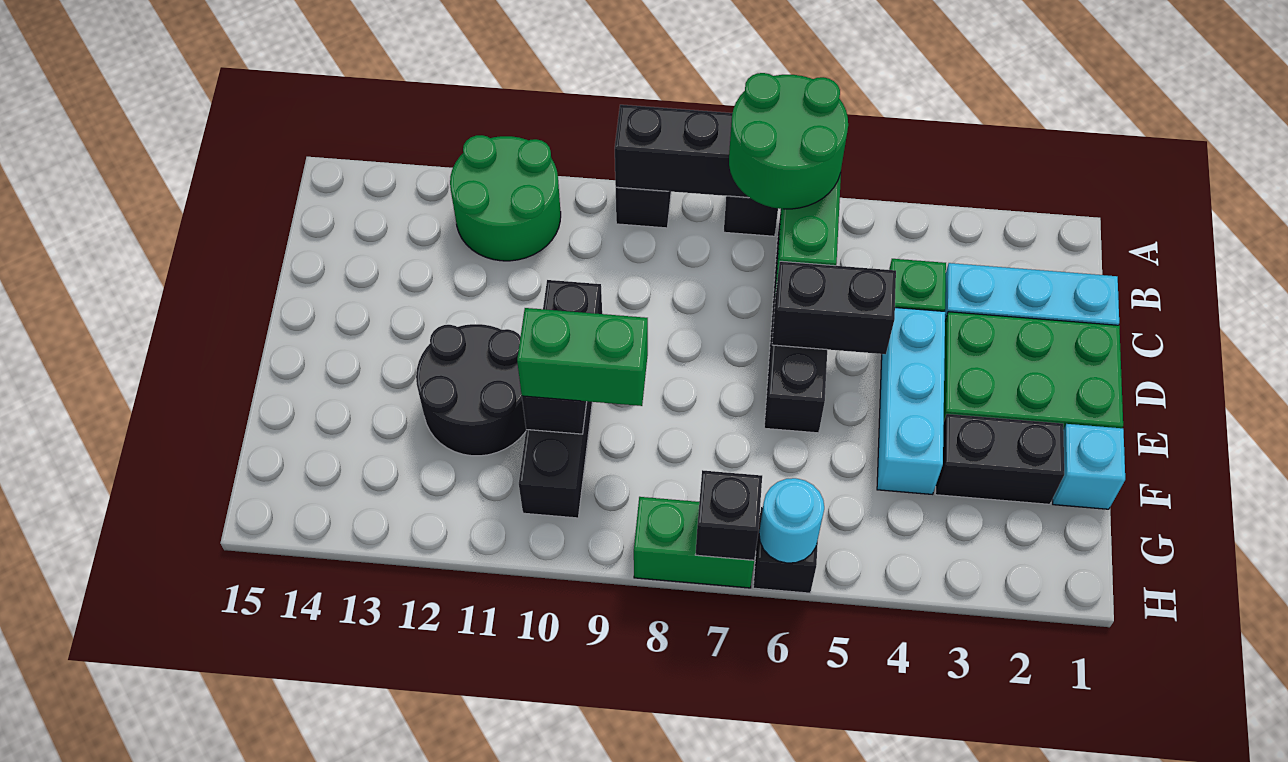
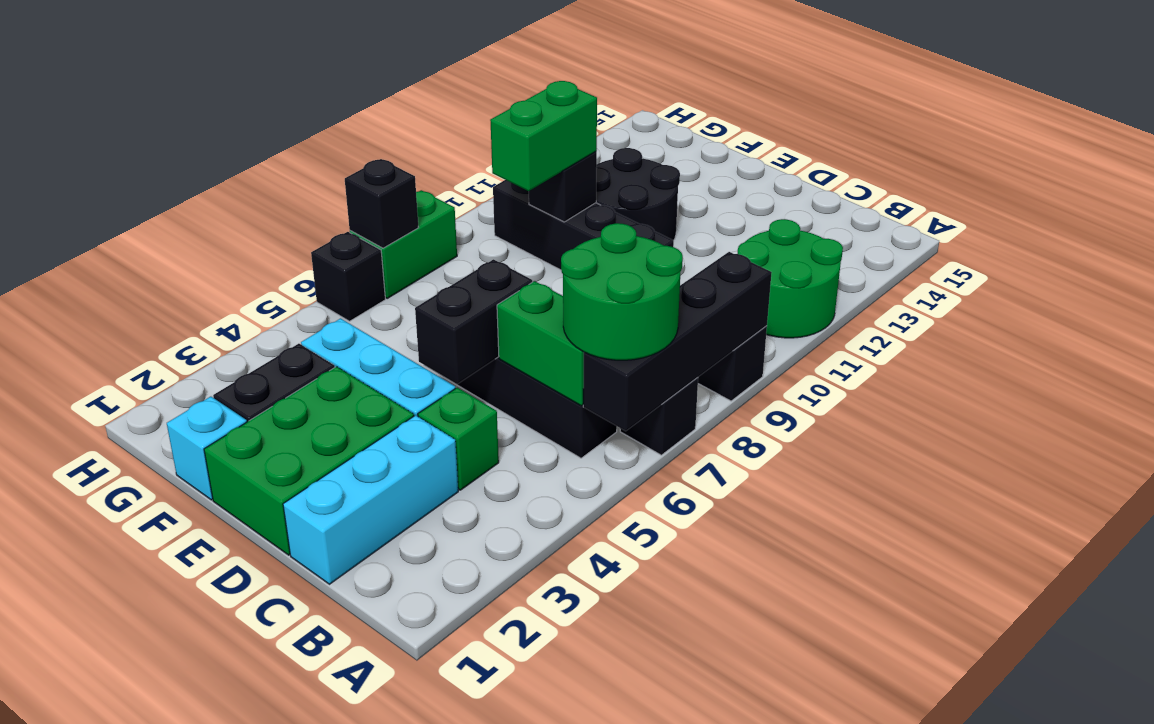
cyan 1x1 round brick [759,478,824,563] -> none

